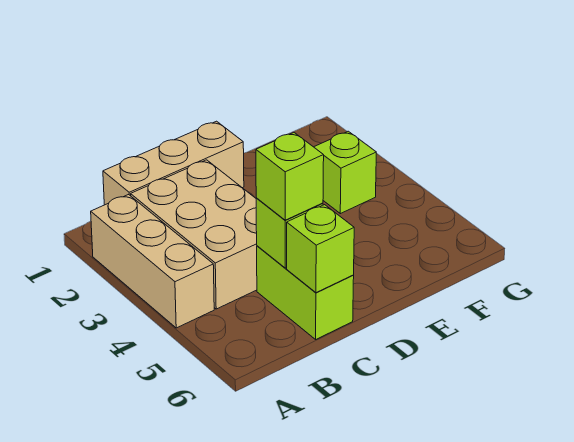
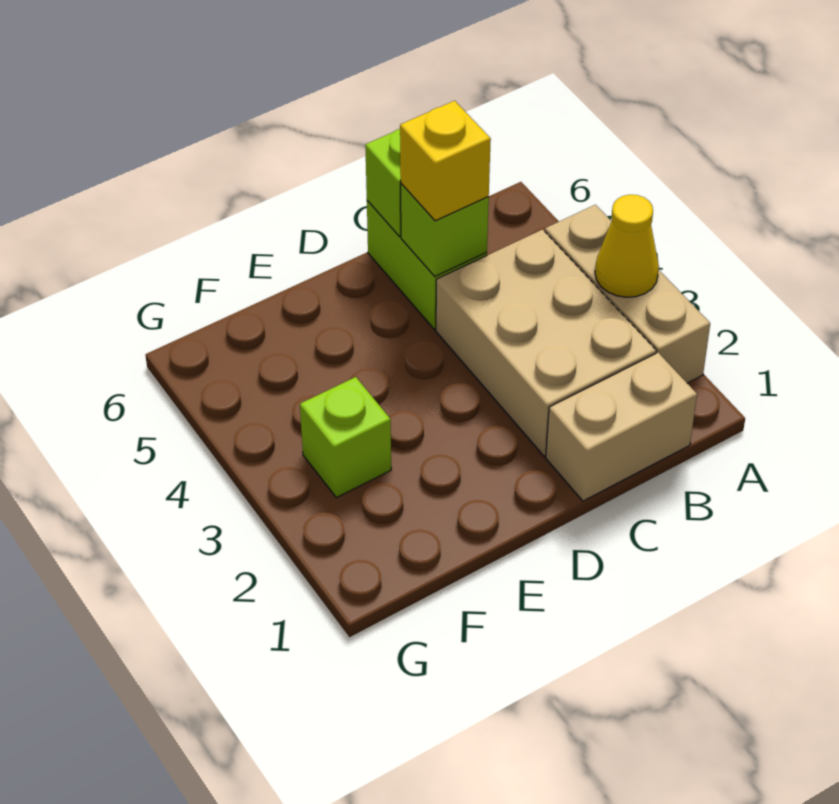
none -> yellow 1x1 cone [595,195,659,297]
tan 1x3 brick [103,121,244,205] -> tan 1x2 brick [546,353,697,501]
lime 1x1 brick [256,133,324,220] -> yellow 1x1 brick [400,101,491,221]

